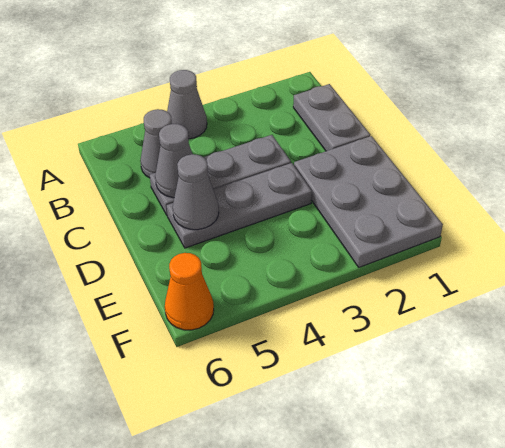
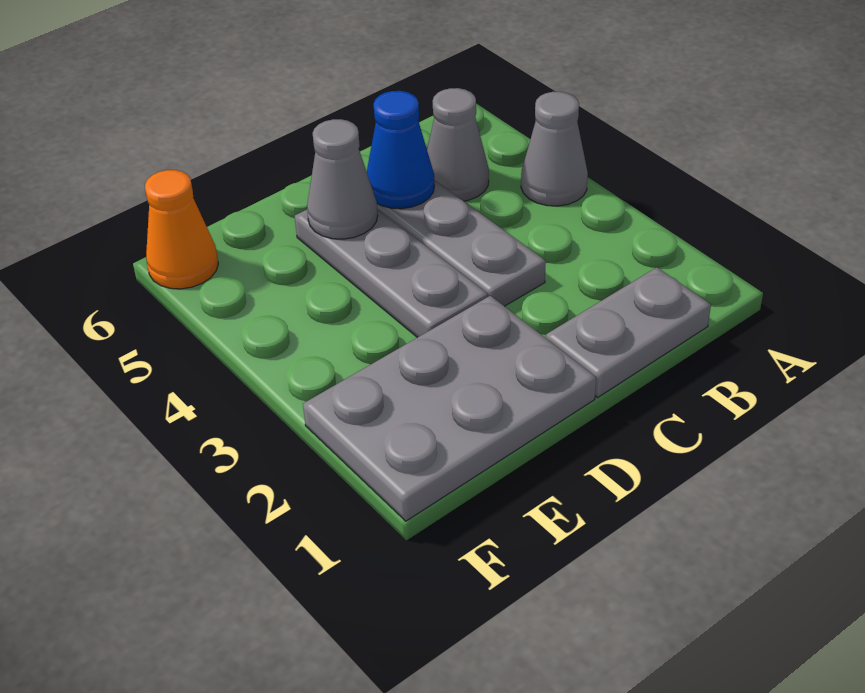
grey 1x1 cone [155,124,192,198] -> blue 1x1 cone [367,91,434,209]

